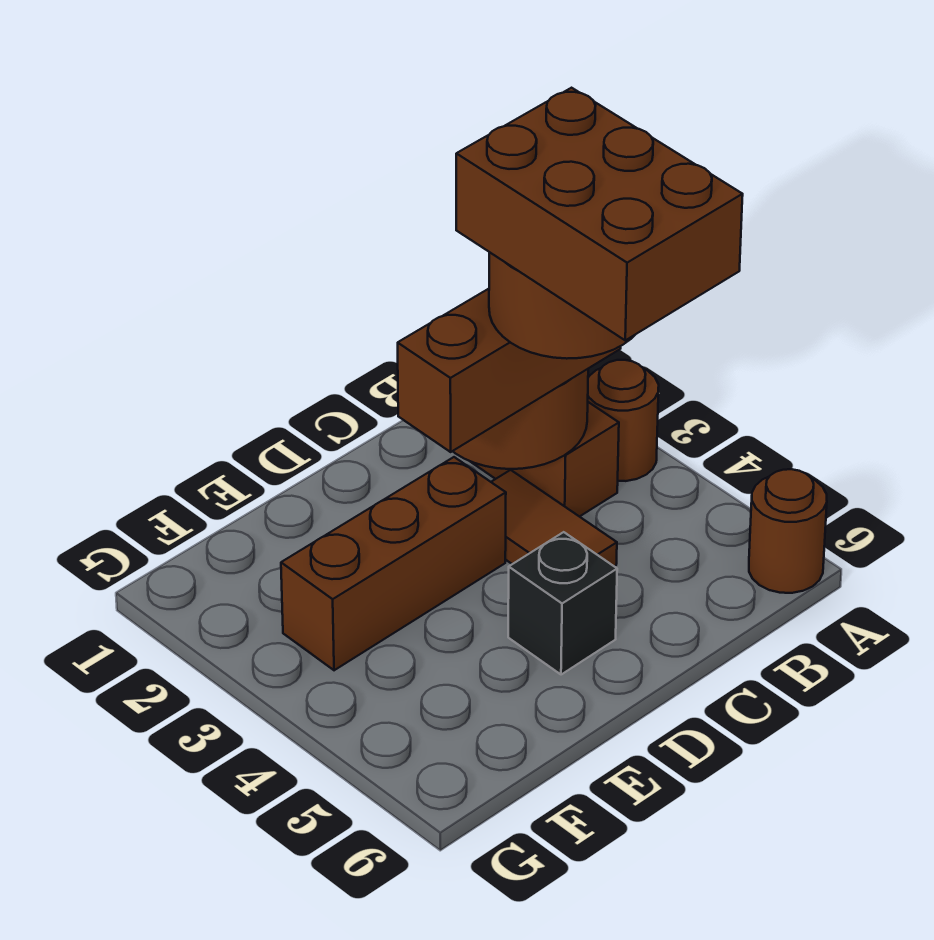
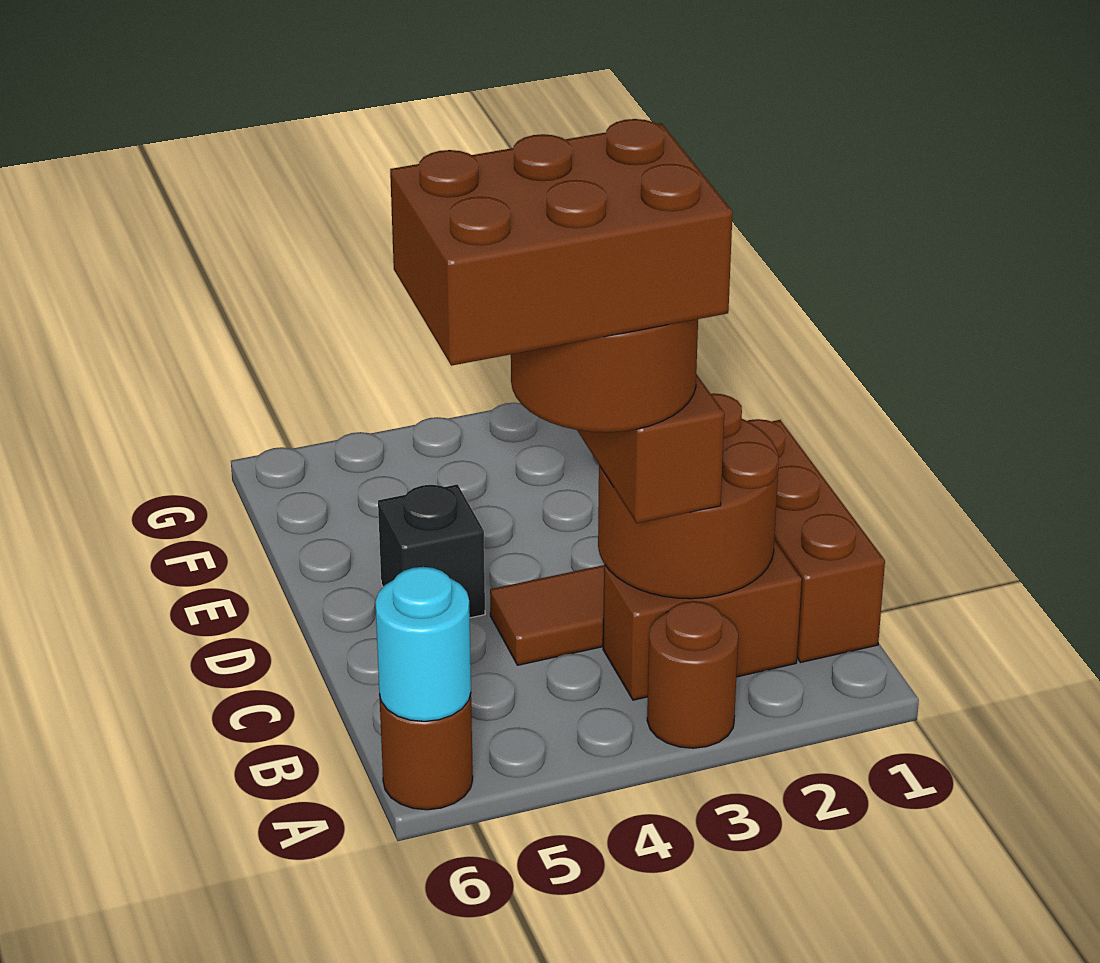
none -> cyan 1x1 round brick [375,567,471,721]
brown 1x3 brick [281,457,506,670] -> brown 1x3 brick moved to [748,419,885,663]

